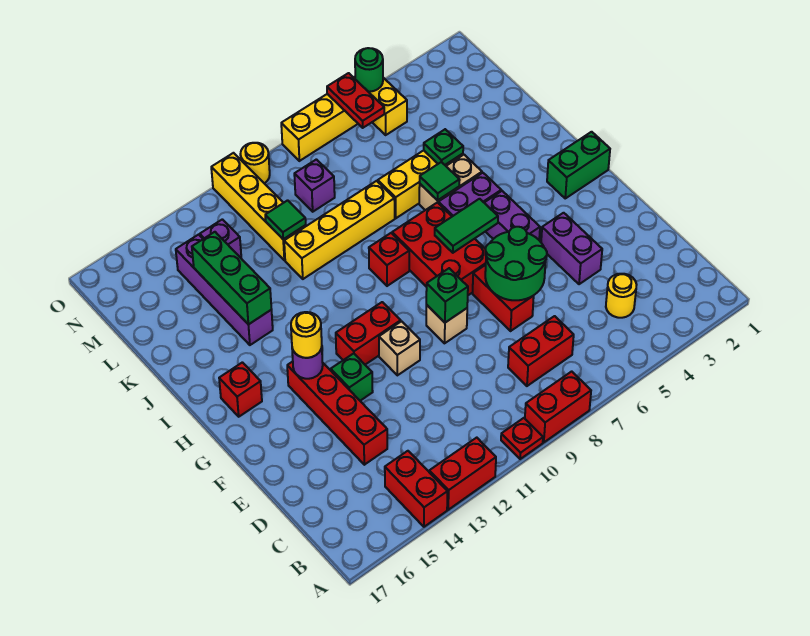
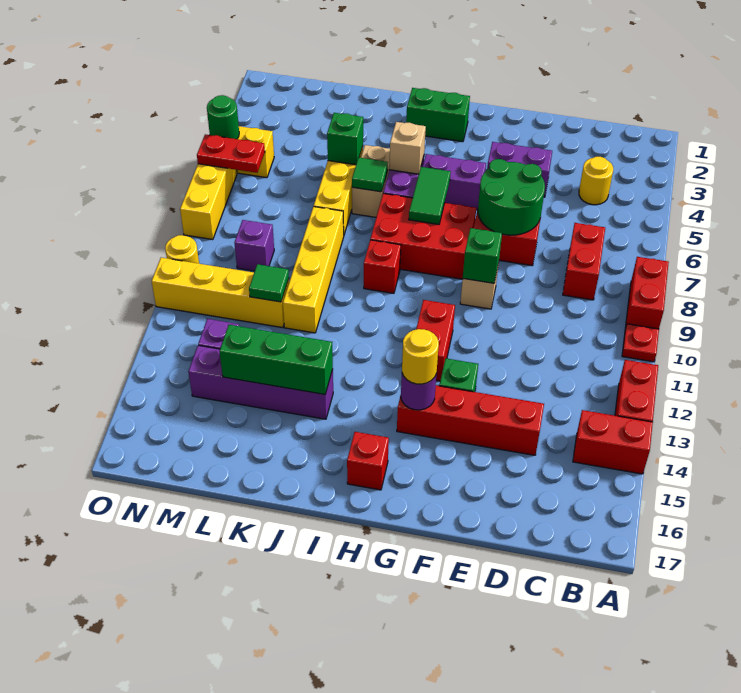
tan 1x1 brick [379,321,420,375] -> tan 1x1 brick moved to [389,122,426,174]
green 1x2 brick [547,132,610,198] -> green 1x2 brick turned to [406,88,470,142]
green 1x1 plate [424,129,463,165] -> green 1x1 brick [327,113,363,165]

